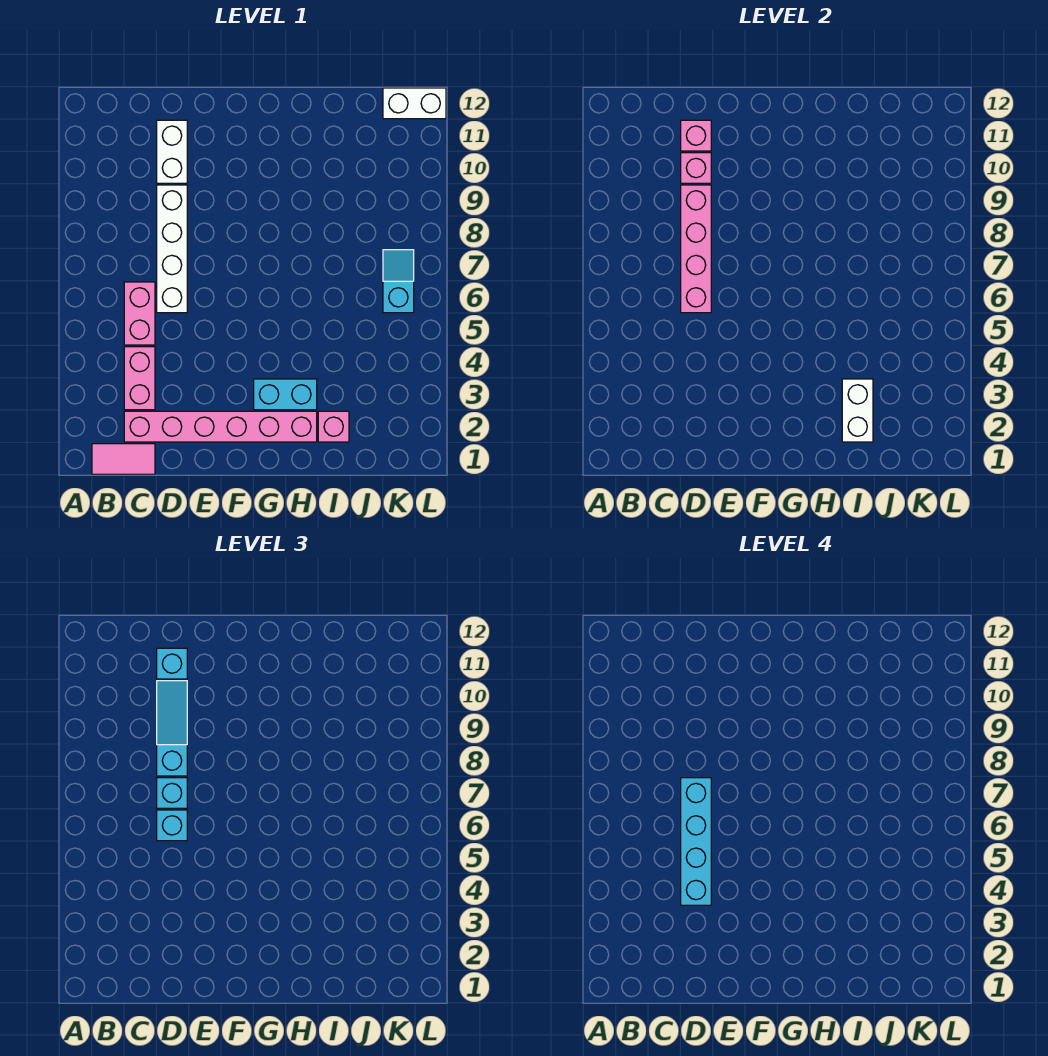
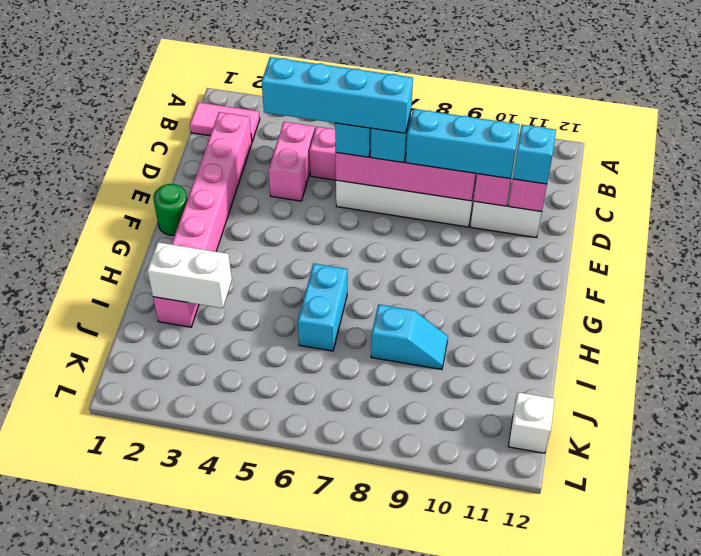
pink 1x2 tile [92,444,155,474] -> pink 1x2 tile turned to [190,102,260,141]
pink 1x2 brick [124,347,155,410] -> pink 1x2 brick turned to [268,122,315,201]
cyan 1x3 slope [157,681,187,776] -> cyan 1x3 brick [406,109,520,179]
none -> green 1x1 round brick [153,184,187,235]
cyan 1x2 brick [254,379,317,410] -> cyan 1x2 brick moved to [298,264,347,351]
cyan 1x2 slope [383,250,414,313] -> cyan 1x2 slope moved to [371,305,448,369]
white 1x2 brick [383,88,446,119] -> white 1x1 brick [508,392,555,453]

